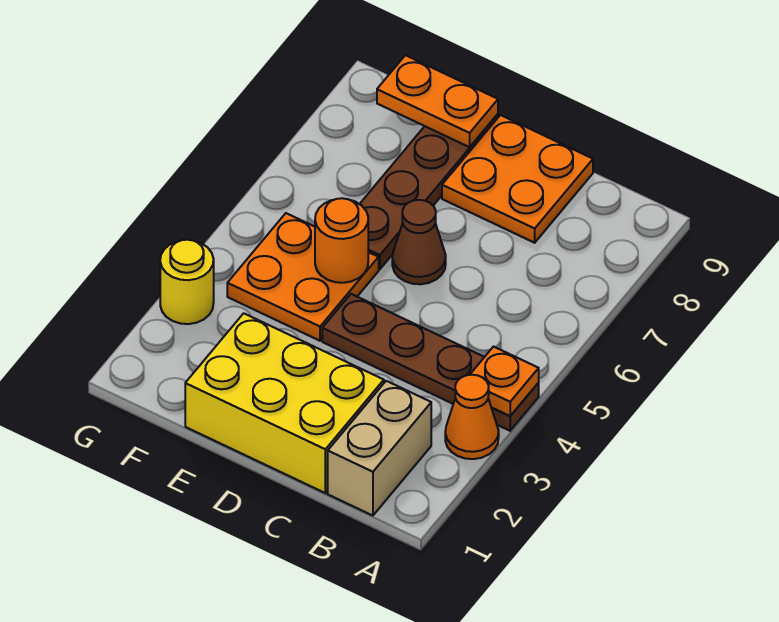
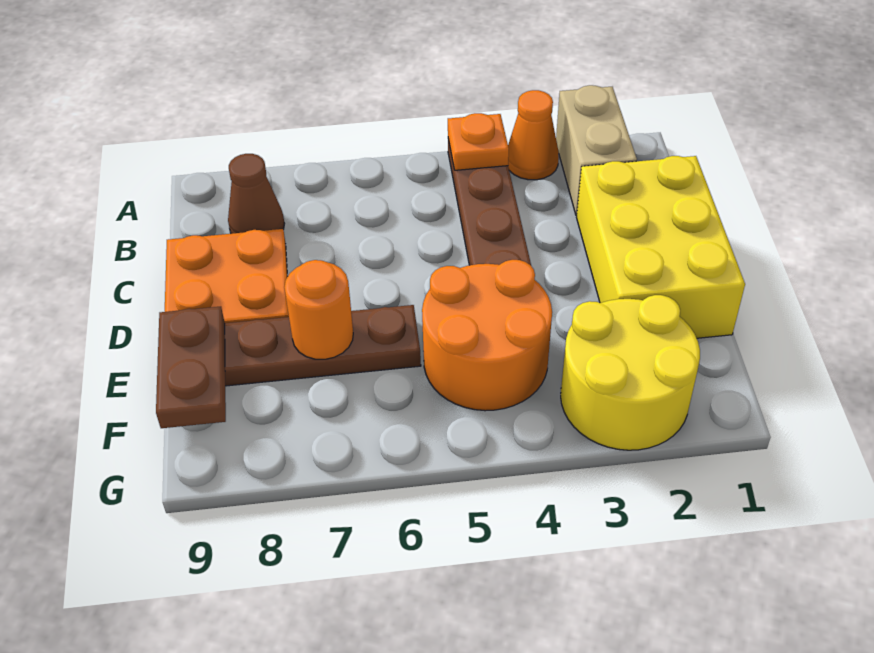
tan 1x2 brick [328,381,431,516] -> tan 1x2 brick turned to [556,85,637,216]
brown 1x1 cone [392,200,446,284] -> brown 1x1 cone moved to [228,154,285,234]
orange 2x2 plate [227,213,379,341] -> orange 2x2 round brick [422,260,552,411]
orange 1x1 round brick [315,198,368,283] -> orange 1x1 round brick moved to [284,260,353,359]
orange 1x2 plate [377,55,498,147] -> brown 1x2 plate [156,307,226,428]
yellow 1x1 round brick [160,240,214,324] -> yellow 2x2 round brick [561,295,700,450]

